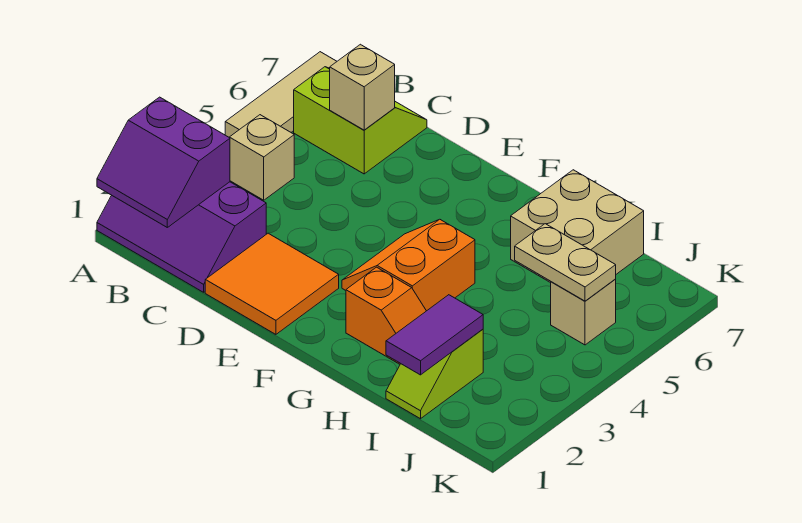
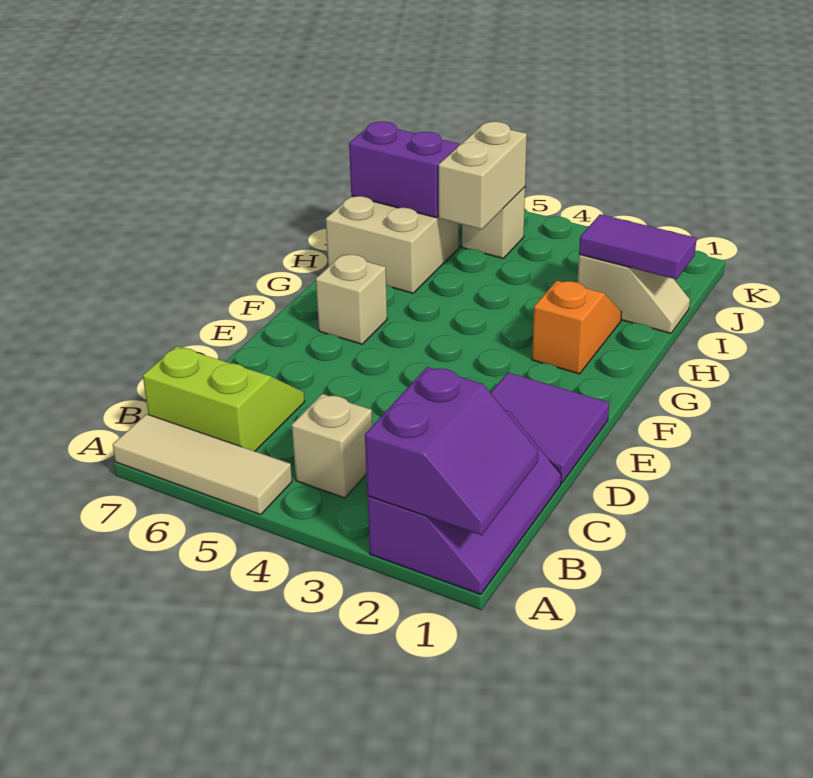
lime 2x2 slope [294,67,427,174] -> lime 2x2 slope turned to [143,346,305,451]
tan 1x1 brick [330,44,395,130] -> tan 1x1 brick moved to [316,255,387,344]
orange 2x2 tile [205,233,339,334] -> purple 2x2 tile [491,373,609,483]
orange 2x2 slope [342,219,475,311] -> none
lime 1x2 slope [386,329,483,419] -> tan 1x2 slope [577,255,690,333]
tan 1x2 plate [515,224,616,301] -> tan 1x2 brick [438,122,527,229]
none -> purple 1x2 brick [349,121,459,218]

